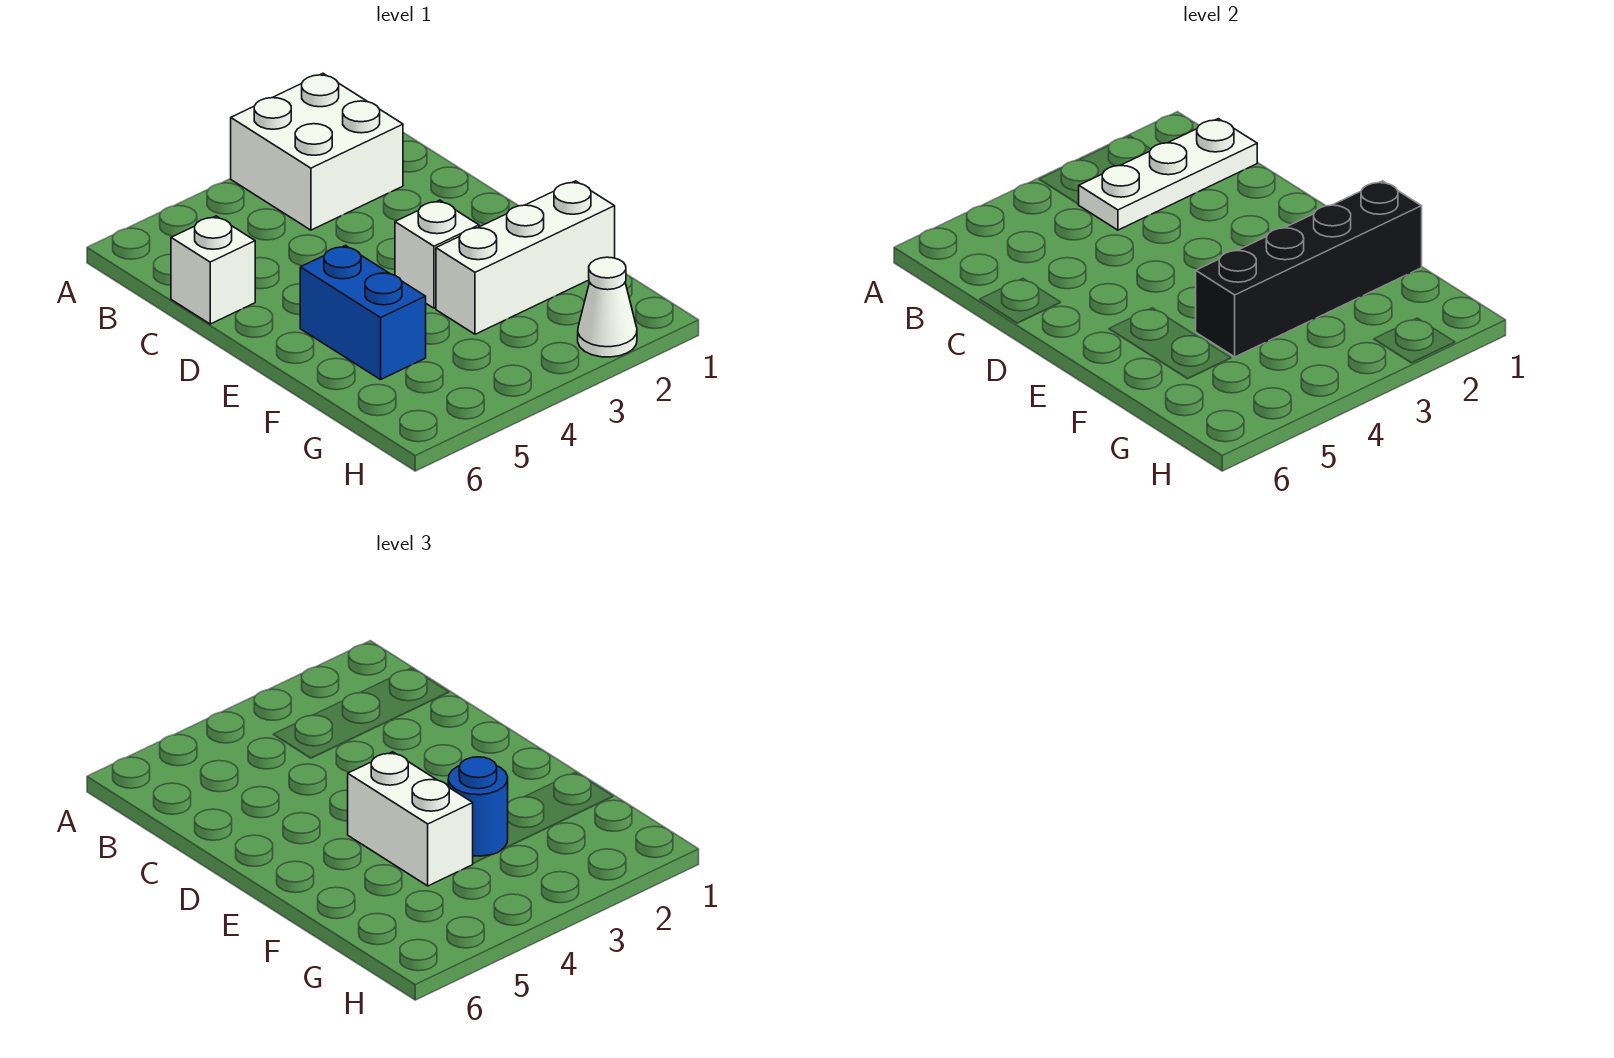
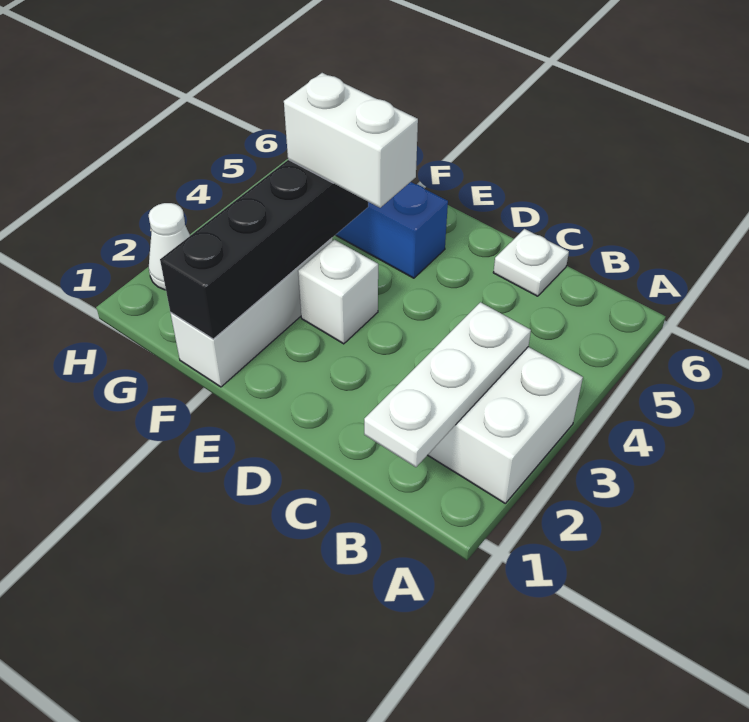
white 1x1 brick [171,216,255,324] -> white 1x1 plate [493,229,569,296]
blue 1x1 round brick [448,757,508,856] -> none

